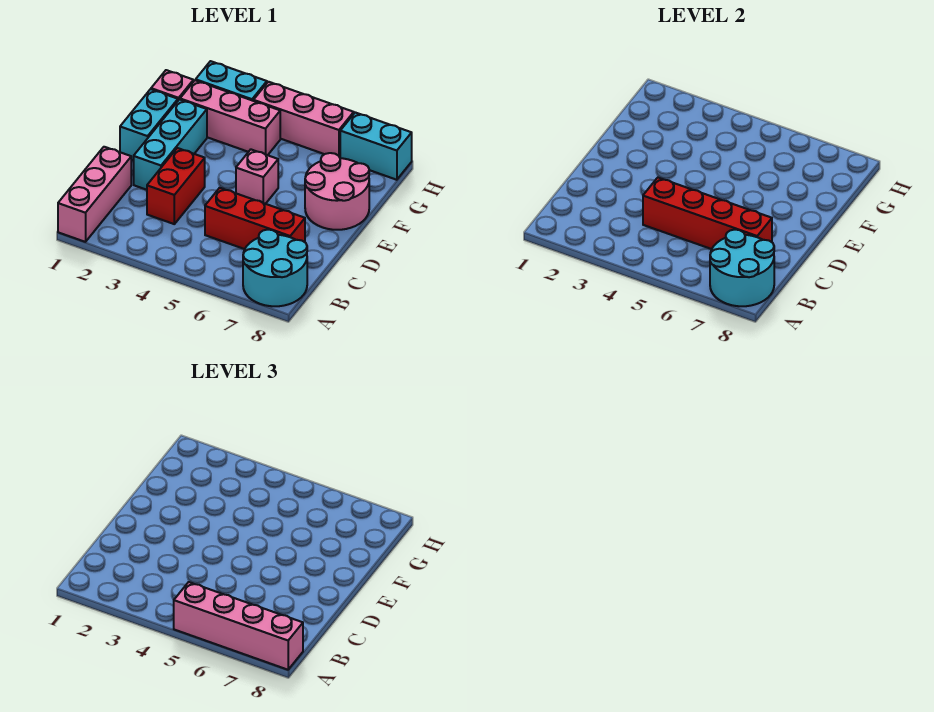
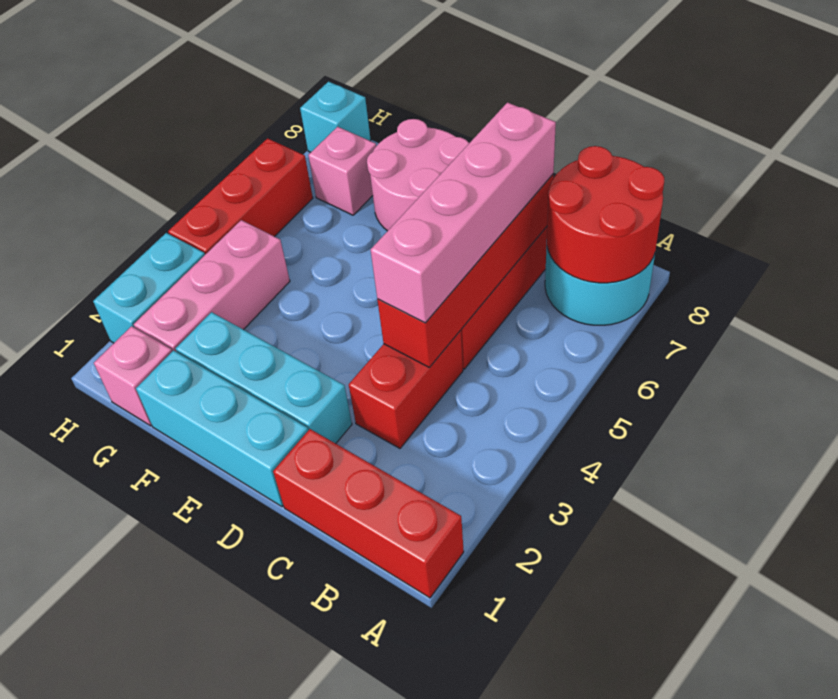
pink 1x3 brick [58,147,131,242] -> red 1x3 brick [273,429,464,598]
pink 1x4 brick [174,582,303,670] -> pink 1x4 brick moved to [371,103,556,323]
cyan 2x2 round brick [710,230,774,306] -> red 2x2 round brick [547,146,664,283]
red 1x2 brick [147,148,205,224] -> red 1x2 brick turned to [349,330,463,448]
cyan 1x2 brick [120,89,178,160] -> cyan 1x3 brick [136,350,308,507]
pink 1x1 brick [236,150,278,204] -> pink 1x1 brick moved to [308,127,376,215]
pink 1x3 brick [253,82,354,157] -> red 1x3 brick [168,138,313,254]
cyan 1x2 brick [340,112,412,180] -> cyan 1x1 brick [300,82,371,152]

